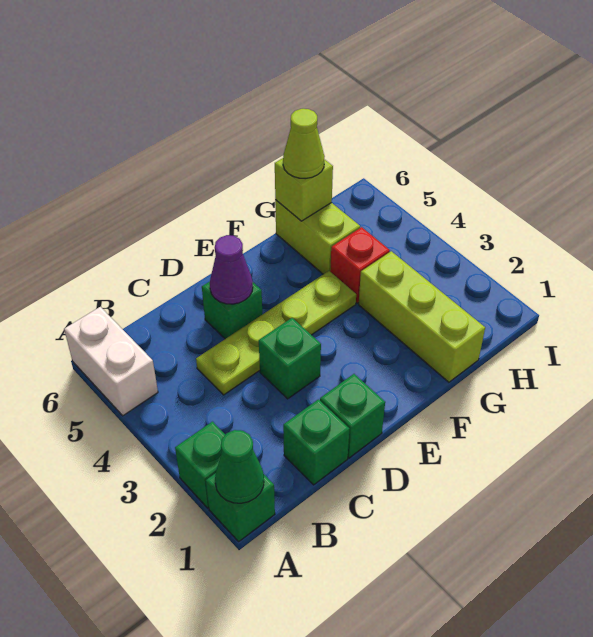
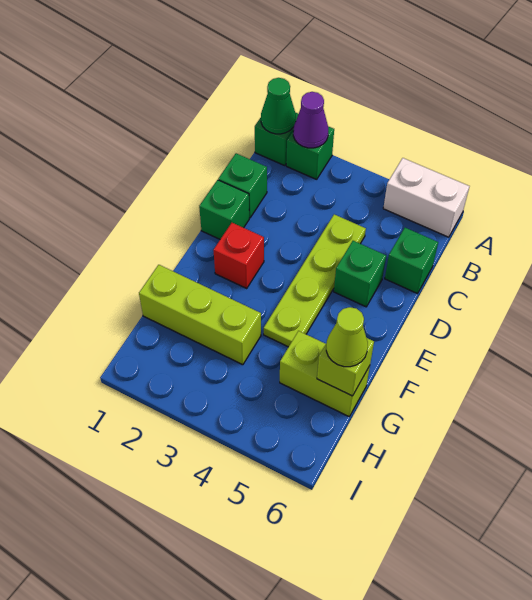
green 1x1 brick [259,318,321,399] -> green 1x1 brick moved to [385,228,438,294]
purple 1x1 cone [210,235,253,304] -> purple 1x1 cone moved to [293,92,328,148]
red 1x1 brick [330,227,390,303] -> red 1x1 brick moved to [213,223,264,288]

